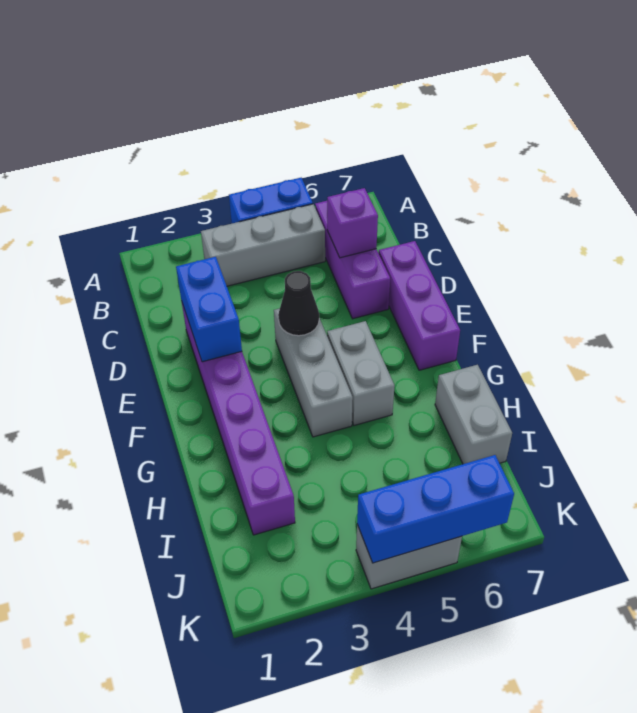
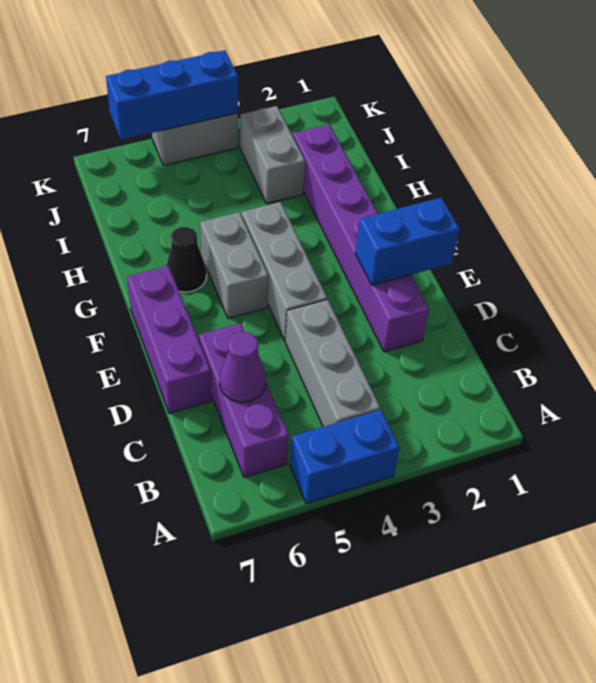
grey 1x3 brick [201,204,325,286] -> grey 1x3 brick turned to [285,300,380,427]
purple 1x1 brick [327,188,378,258] -> purple 1x1 cone [220,332,266,402]
blue 1x2 brick [176,257,242,362] -> blue 1x2 brick turned to [355,198,460,285]
black 1x1 cone [278,271,319,336] -> black 1x1 cone moved to [166,227,207,292]
grey 1x2 brick [435,365,512,464] -> grey 1x2 brick moved to [240,106,305,204]

